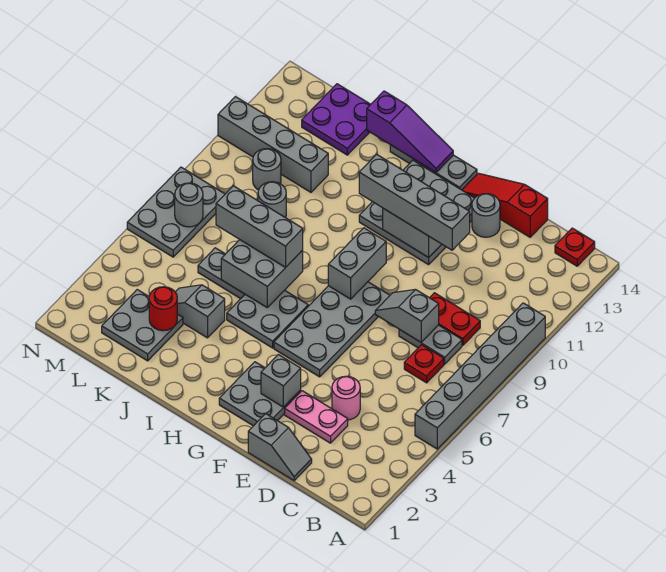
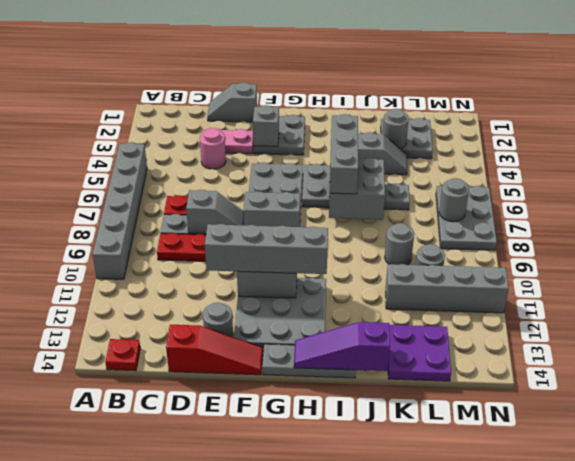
grey 1x2 brick [328,228,386,299] -> grey 1x2 brick turned to [243,191,300,227]
grey 1x3 brick [216,186,303,268] -> grey 1x3 brick turned to [330,114,358,194]
red 1x1 round brick [149,287,177,331] -> grey 1x1 round brick [383,109,409,149]

